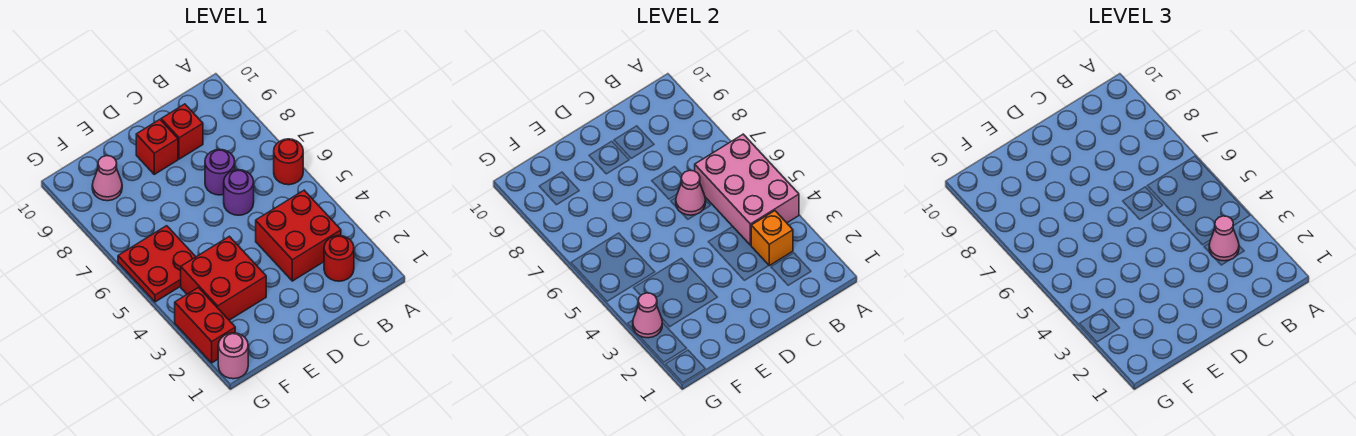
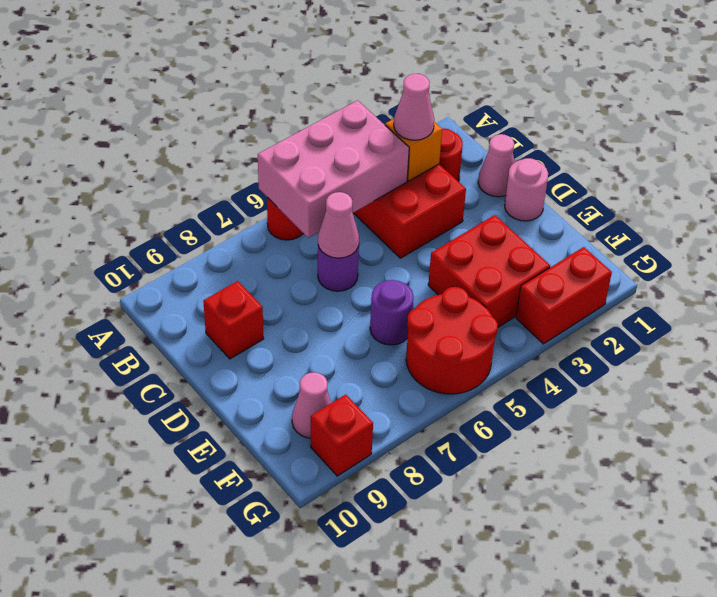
purple 1x1 round brick [205,149,235,195] -> purple 1x1 round brick moved to [370,280,413,345]
red 1x1 brick [136,120,178,174] -> red 1x1 brick moved to [311,394,373,476]
red 2x2 plate [118,226,196,302] -> red 2x2 round brick [406,287,498,394]
pink 1x1 round brick [218,333,248,379] -> pink 1x1 round brick moved to [505,158,548,221]
pink 1x1 cone [633,293,662,338] -> pink 1x1 cone moved to [478,134,515,197]

